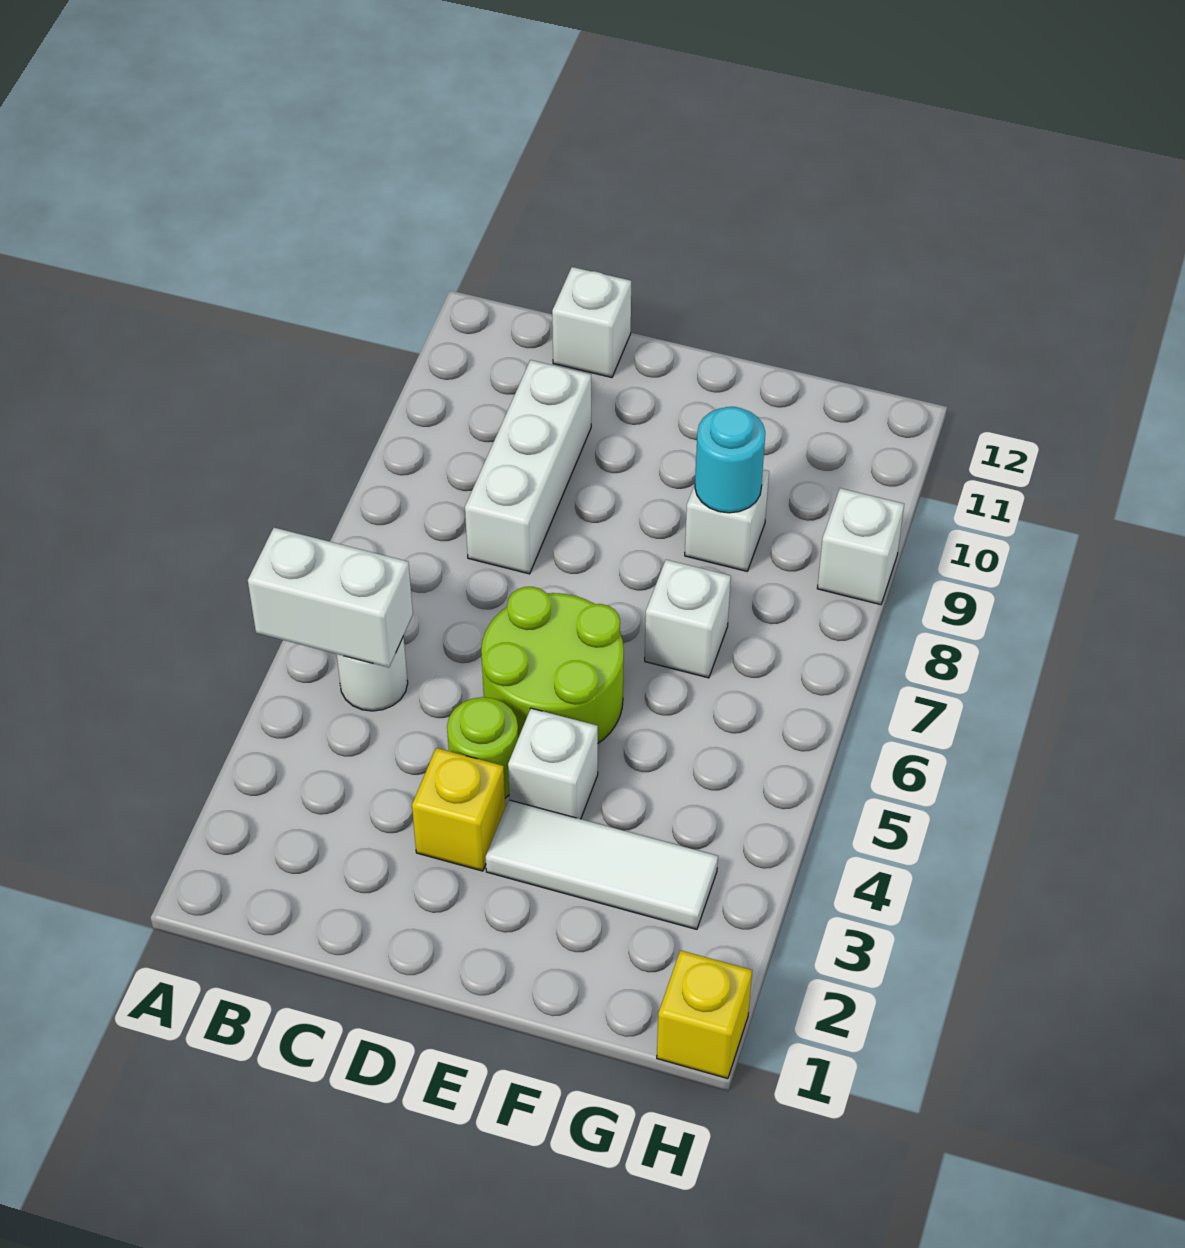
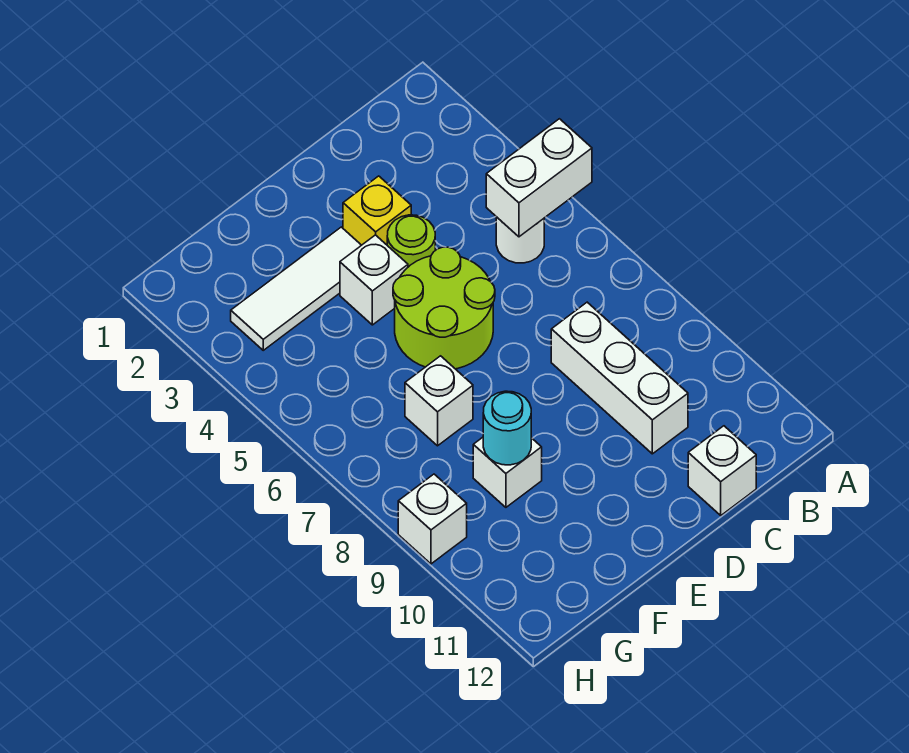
yellow 1x1 brick [657,950,752,1079] -> none

